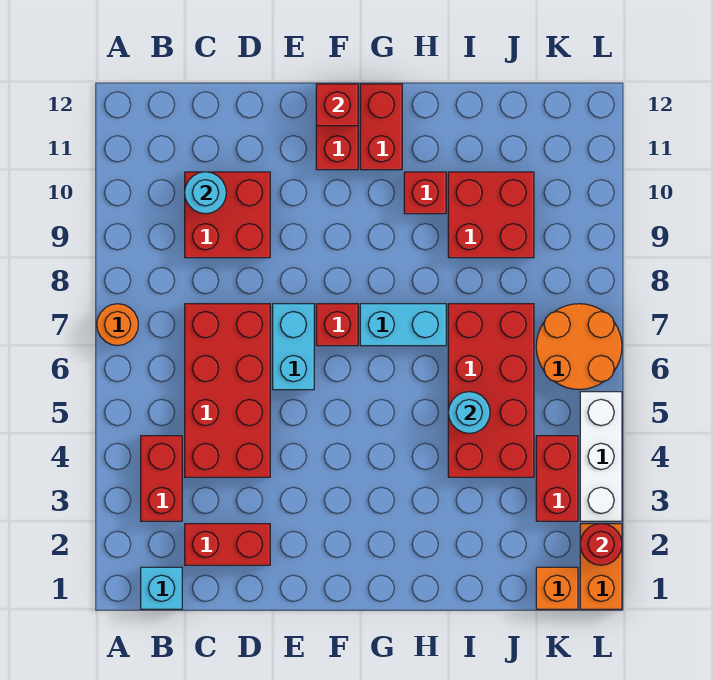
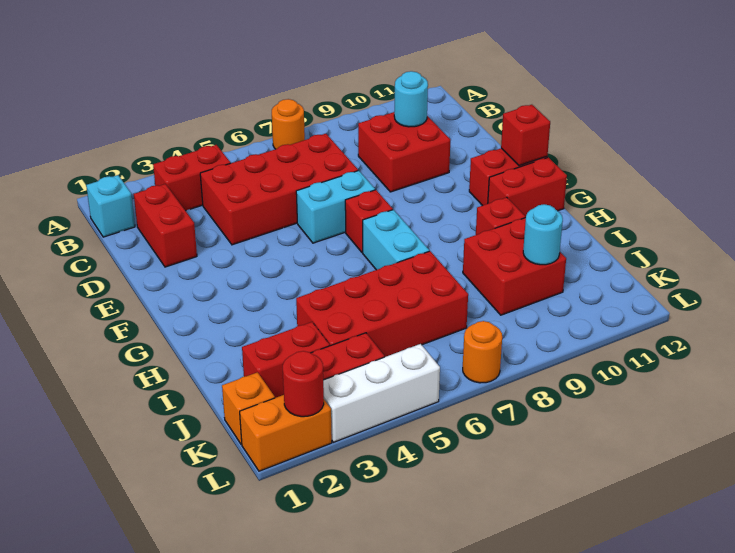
cyan 1x1 round brick [448,392,490,433] -> cyan 1x1 round brick moved to [523,204,563,265]
none -> red 1x2 brick [242,322,330,398]
orange 2x2 round brick [536,304,622,389] -> orange 1x1 round brick [463,321,502,383]

